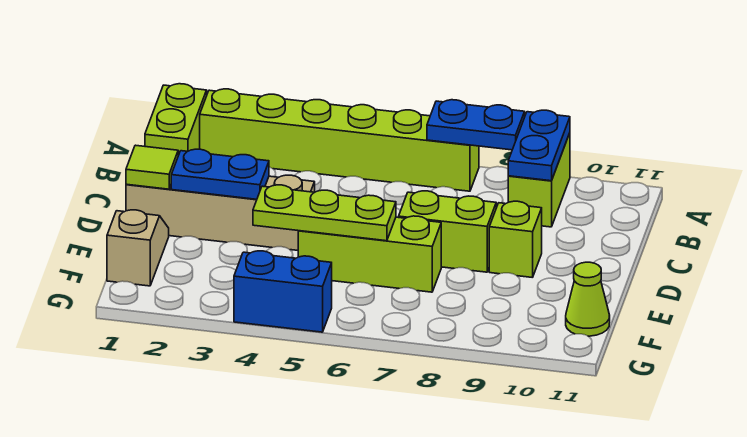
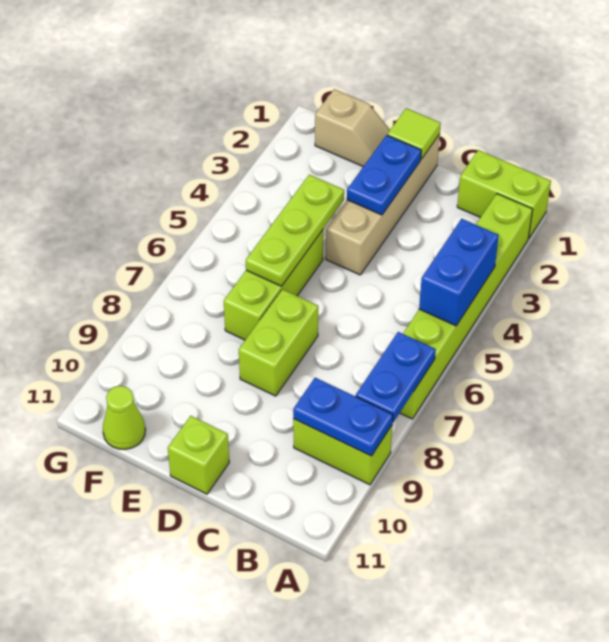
lime 1x1 brick [489,201,542,278] -> lime 1x1 brick moved to [168,416,229,494]
blue 1x2 brick [234,251,332,332] -> blue 1x2 brick moved to [419,219,499,326]

